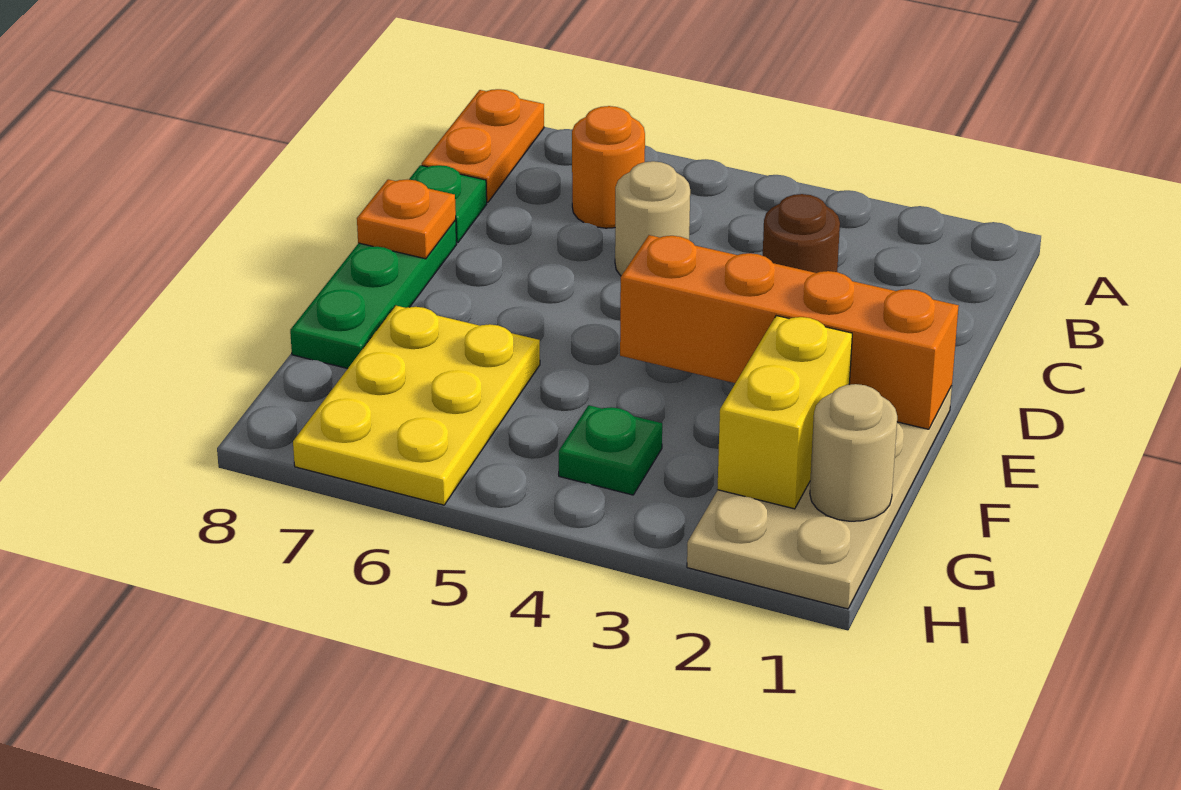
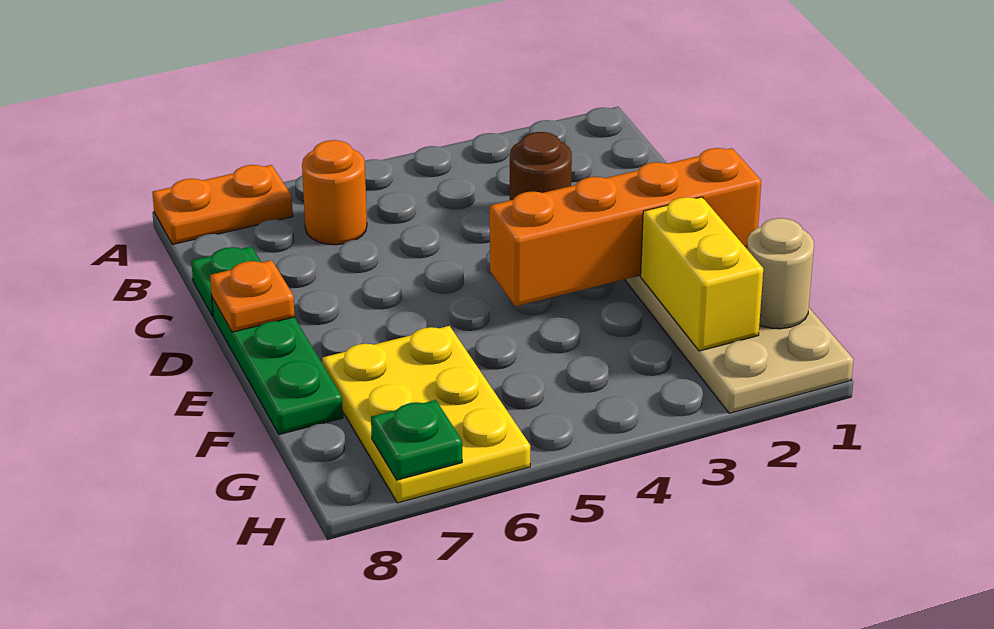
orange 1x2 plate [422,89,544,202] -> orange 1x2 plate turned to [152,165,293,245]
tan 1x1 round brick [615,161,690,276] -> none
green 1x1 plate [559,405,662,495] -> green 1x1 plate moved to [371,400,462,480]

